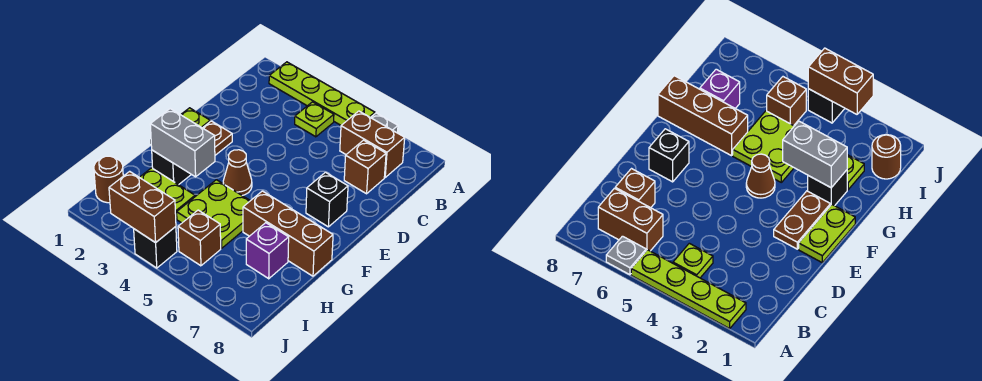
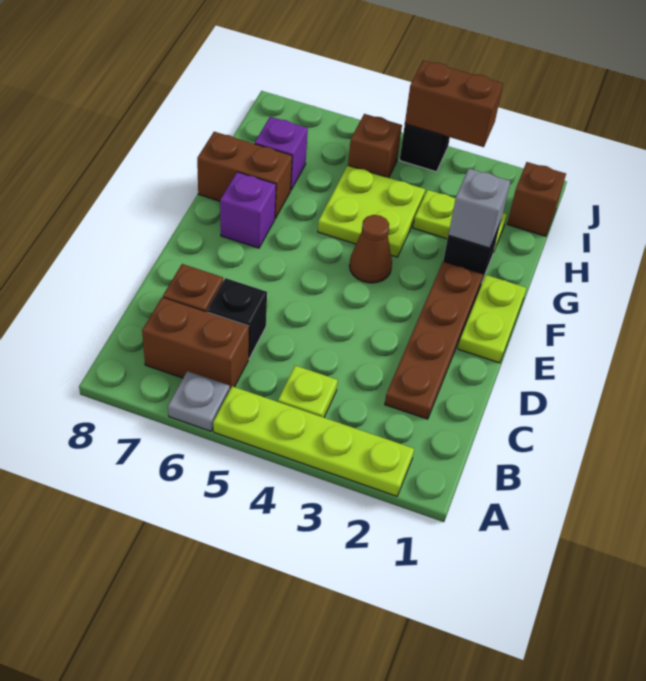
brown 1x2 plate [203,121,232,155] -> brown 1x4 plate [385,261,483,419]
black 1x1 brick [306,172,348,227] -> black 1x1 brick moved to [207,278,267,359]
none -> purple 1x1 brick [220,172,276,248]
grey 1x2 brick [150,109,215,177] -> grey 1x1 brick [448,169,511,248]
brown 1x3 brick [243,191,333,276] -> brown 1x2 brick [197,132,292,218]
brown 1x1 round brick [94,156,123,203] -> brown 1x1 brick [507,162,566,236]

